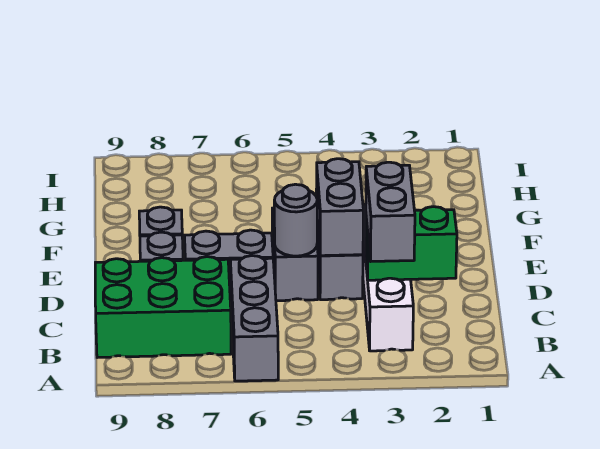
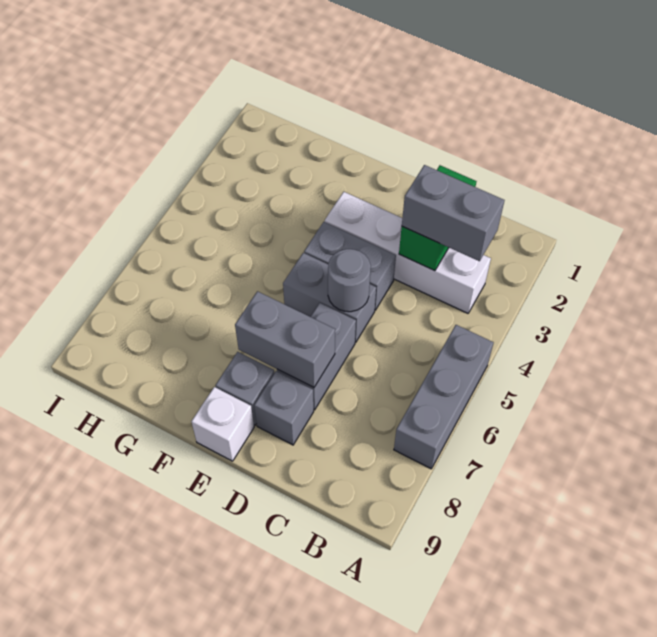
grey 1x3 brick [230,256,278,381] -> grey 1x3 brick turned to [394,325,494,469]
green 2x3 brick [95,257,231,358] -> none
grey 1x2 brick [316,159,363,256] -> grey 1x2 brick moved to [235,291,335,387]
none -> white 1x1 brick [191,387,254,461]

